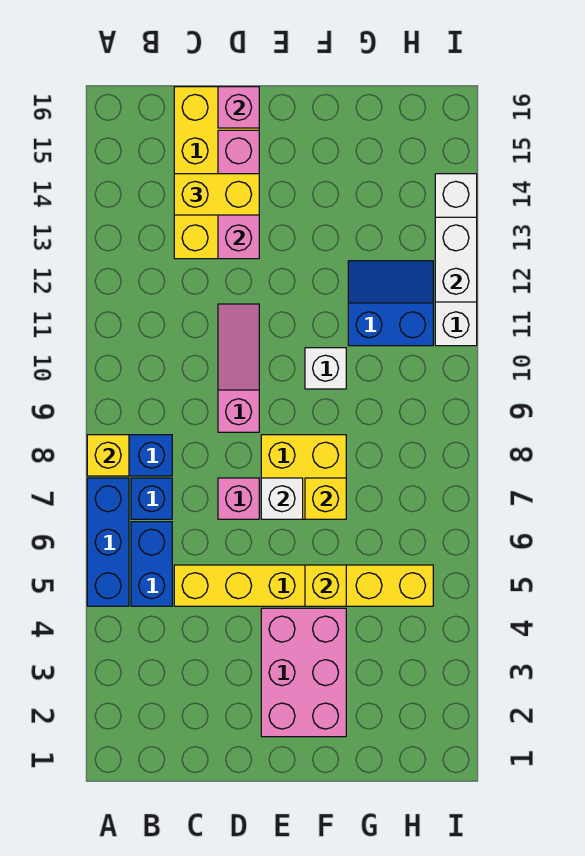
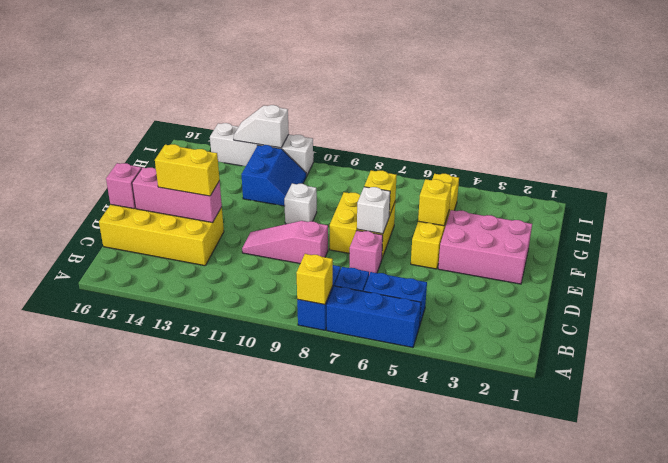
yellow 1x6 brick [174,565,433,606] -> yellow 1x4 brick [411,174,459,269]
yellow 1x2 brick [174,174,259,215] -> yellow 1x2 brick turned to [155,144,220,196]
blue 2x2 slope [348,261,433,346] -> blue 2x2 slope turned to [241,145,306,206]
white 1x2 brick [435,217,477,302] -> white 1x2 slope [234,105,289,148]

